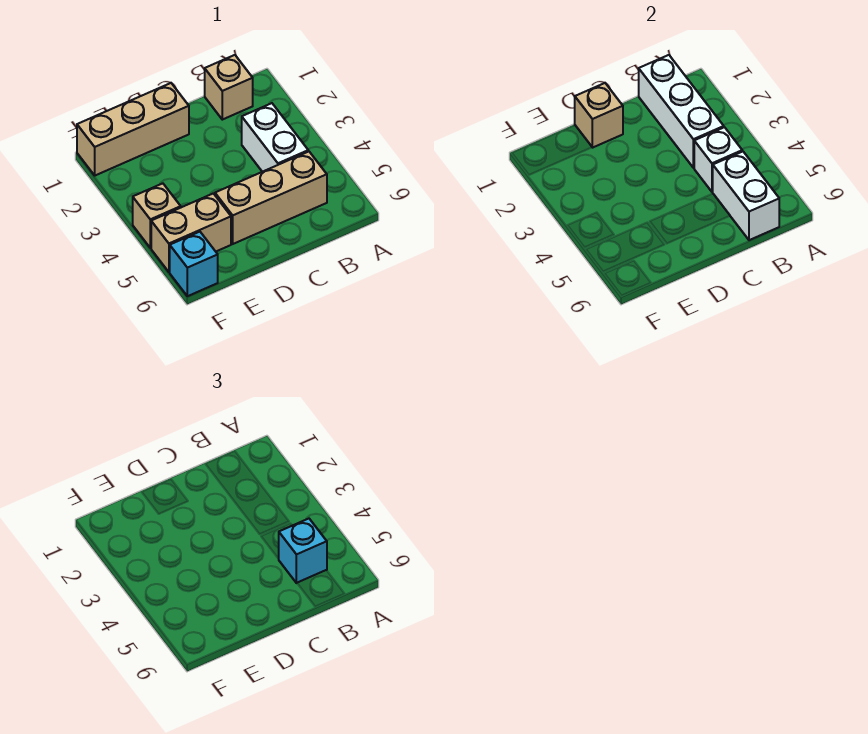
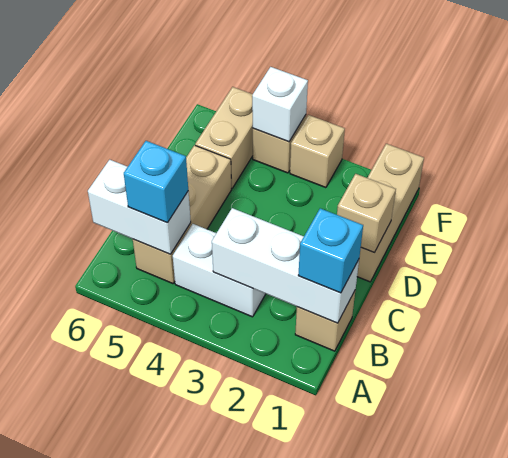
white 1x1 brick [694,127,742,192] -> white 1x1 brick moved to [252,67,308,142]
none -> tan 1x1 brick [290,115,345,188]
cyan 1x1 brick [170,232,218,296] -> cyan 1x1 brick moved to [298,208,363,293]

